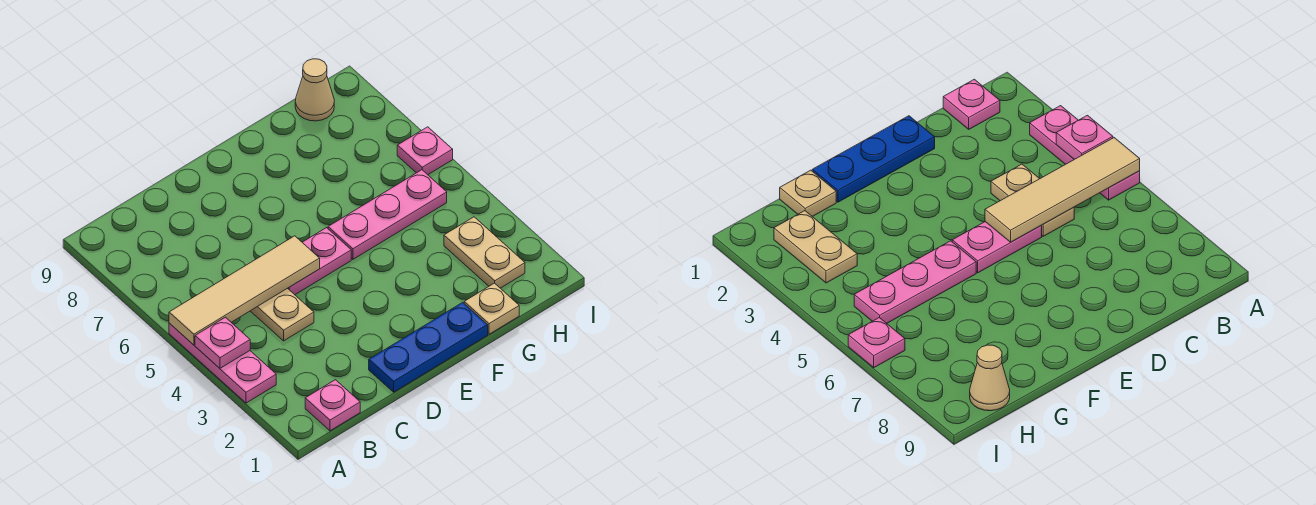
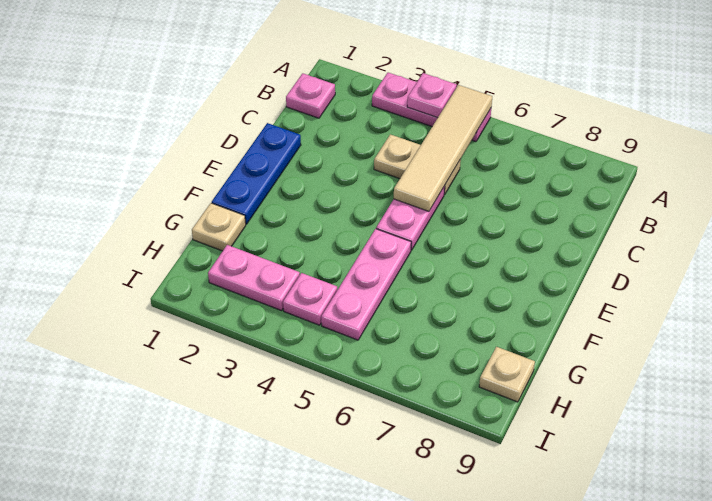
tan 1x2 plate [444,217,525,288] -> pink 1x2 plate [208,245,300,311]
tan 1x1 cone [295,59,334,121] -> tan 1x1 plate [479,347,535,402]
pink 1x1 plate [397,127,453,175] -> pink 1x1 plate moved to [283,273,337,325]

